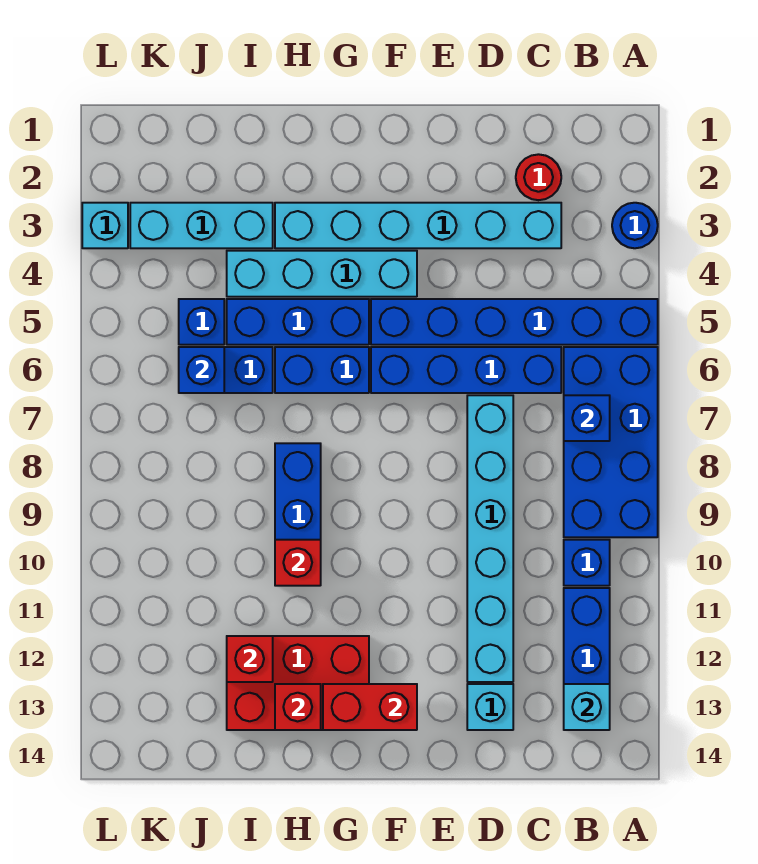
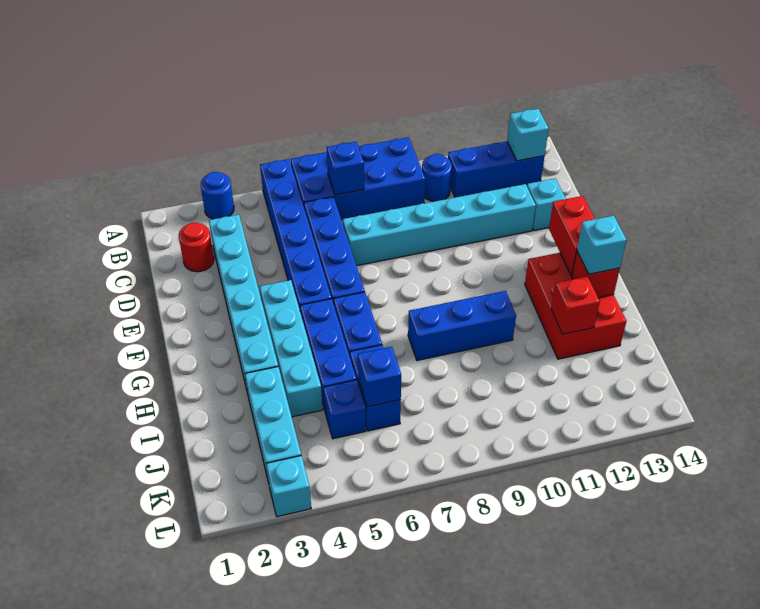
blue 1x1 brick [564,540,610,586] -> blue 1x1 round brick [422,154,452,201]
red 1x1 brick [275,540,321,586] -> none
none -> cyan 1x1 brick [577,216,627,274]

